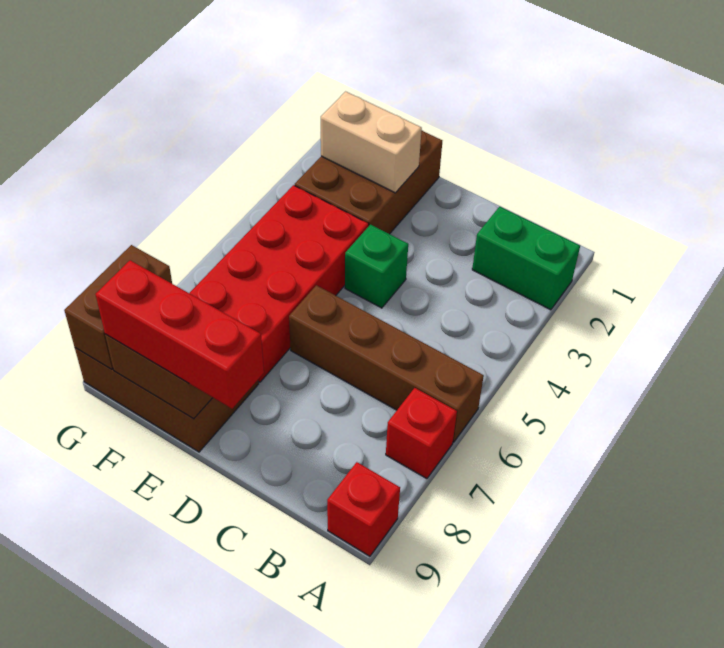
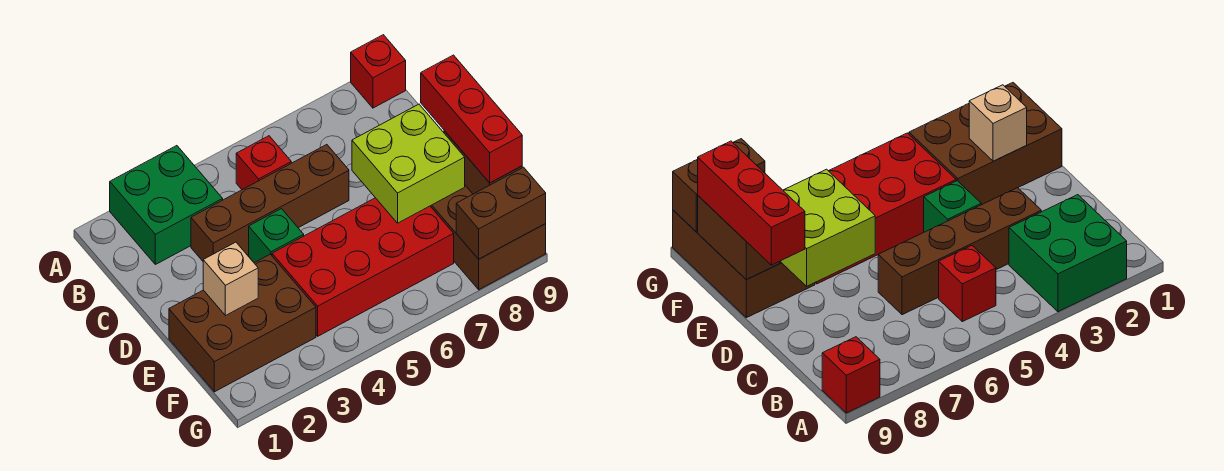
green 1x2 brick [472,207,580,310] -> green 2x2 brick [110,146,223,265]
brown 1x4 brick [289,285,484,442] -> brown 1x4 brick turned to [191,145,349,261]
red 1x1 brick [386,388,457,479] -> red 1x1 brick moved to [236,136,291,190]
none -> lime 2x2 brick [352,104,465,223]
tan 1x2 brick [321,92,422,193] -> tan 1x1 brick [203,242,258,316]

